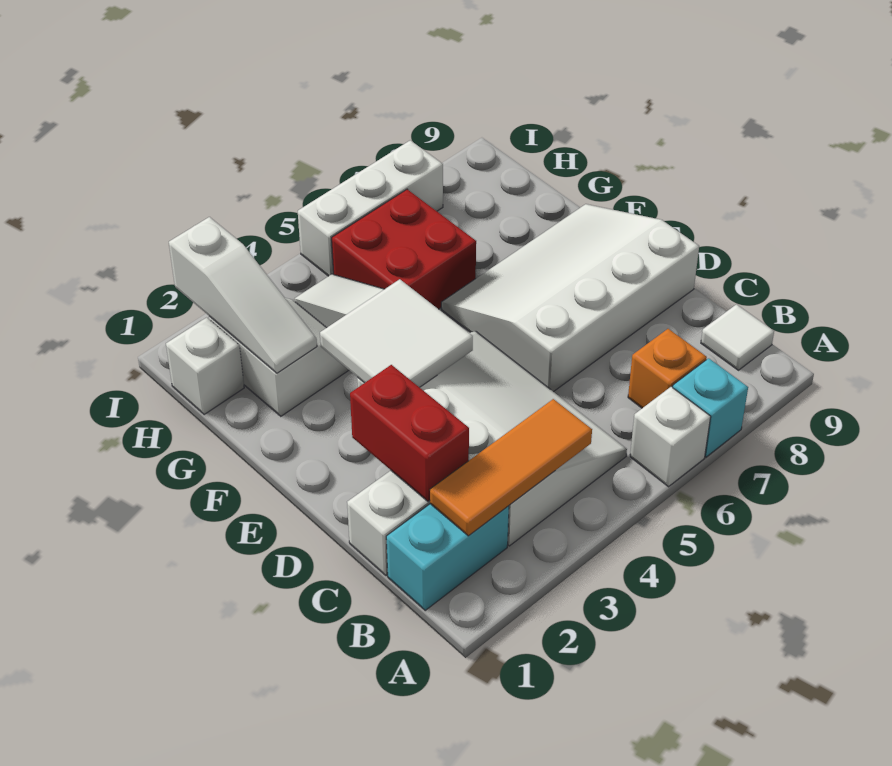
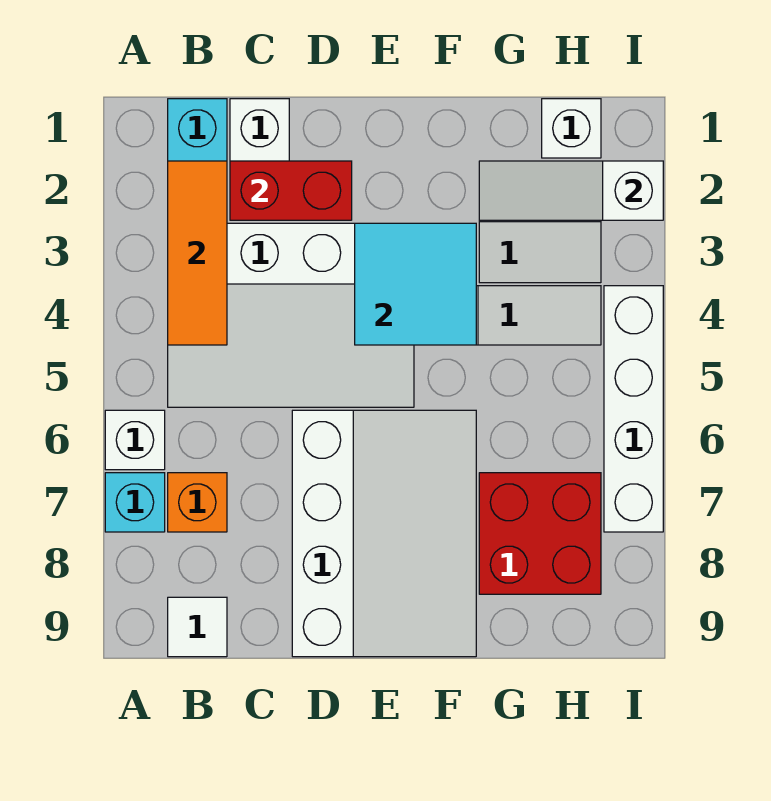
white 2x2 tile [320,279,473,387] -> cyan 2x2 tile [355,223,476,345]
red 2x2 brick [332,189,476,309] -> red 2x2 brick moved to [479,473,601,594]
white 1x3 brick [298,140,443,276] -> white 1x4 brick [604,286,663,532]

